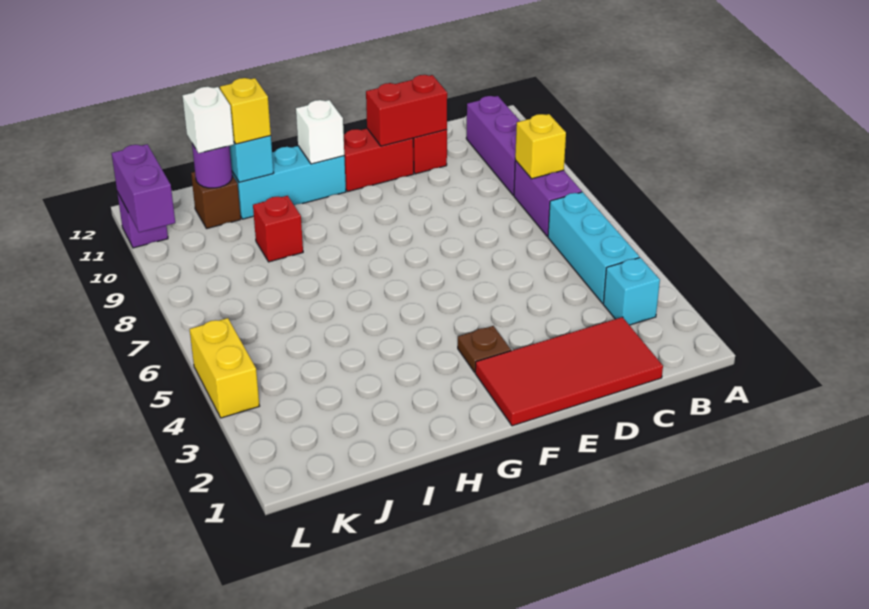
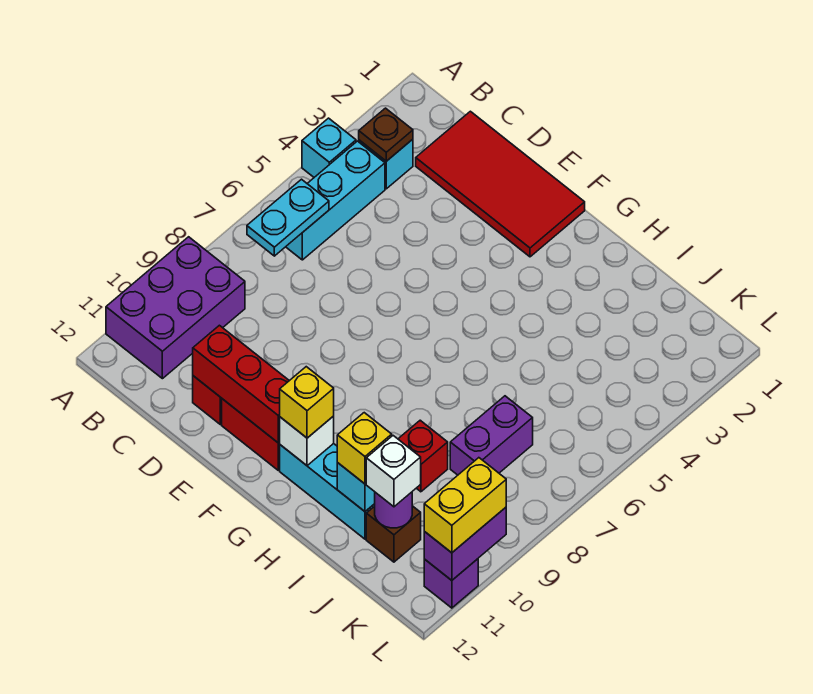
none -> cyan 1x1 brick [302,118,356,177]
none -> cyan 1x2 plate [247,179,329,256]
purple 1x2 brick [514,160,582,237] -> purple 1x2 brick moved to [450,396,533,475]
yellow 1x1 brick [515,114,566,179] -> yellow 1x1 brick moved to [280,367,334,438]
purple 1x3 brick [466,96,520,195] -> purple 2x3 brick [106,237,245,379]
red 1x2 brick [366,75,447,146] -> red 1x3 brick [193,325,289,443]
brown 1x1 plate [458,326,511,372] -> brown 1x1 plate moved to [359,108,413,161]
yellow 1x2 brick [190,318,259,418] -> yellow 1x2 brick moved to [424,458,506,553]

